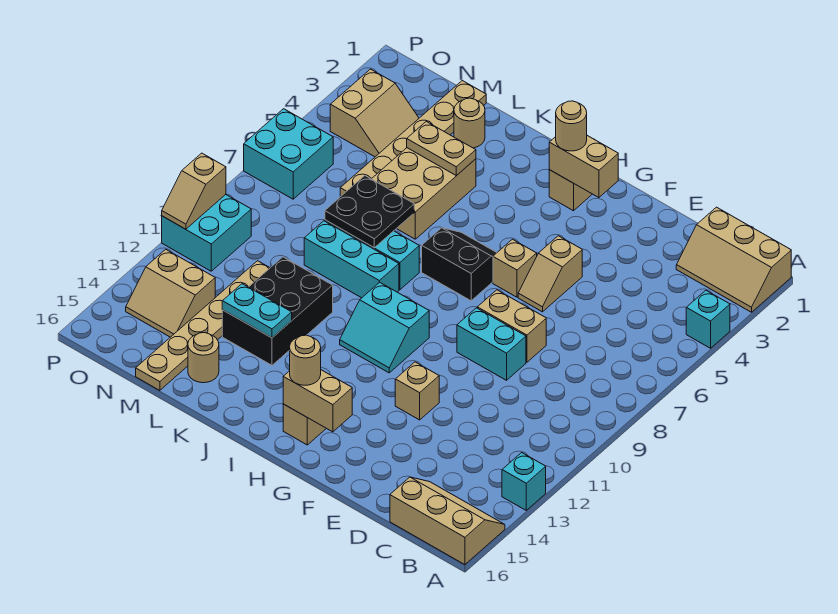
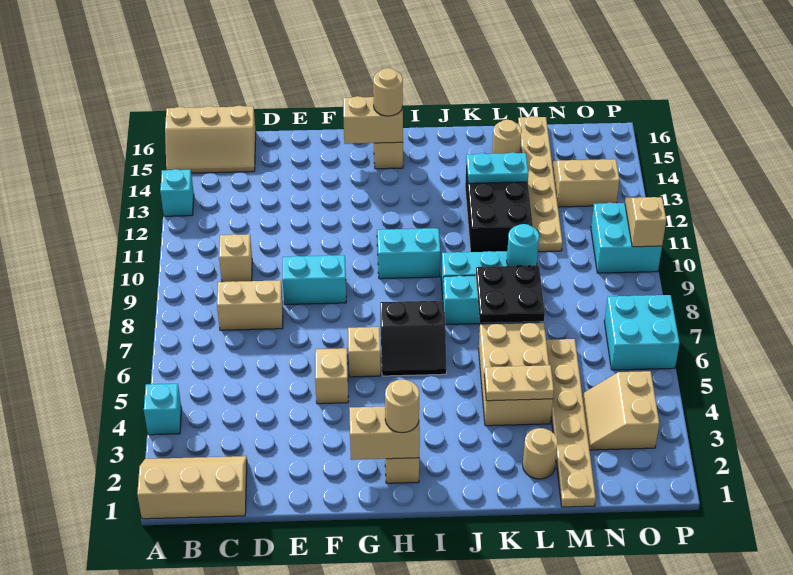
tan 1x2 brick [477,290,546,362] -> tan 1x2 brick moved to [217,280,283,330]
tan 1x1 brick [395,362,439,420] -> tan 1x1 brick moved to [219,234,252,282]
none -> cyan 1x1 round brick [507,224,539,266]

